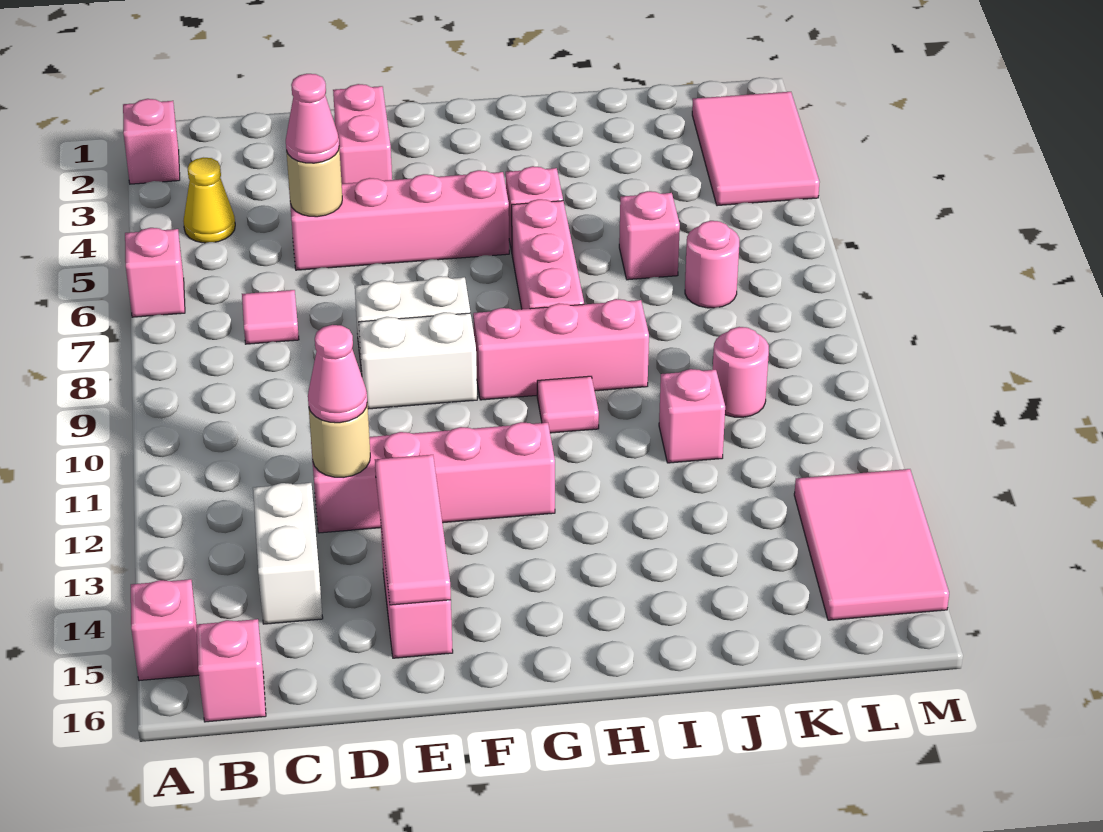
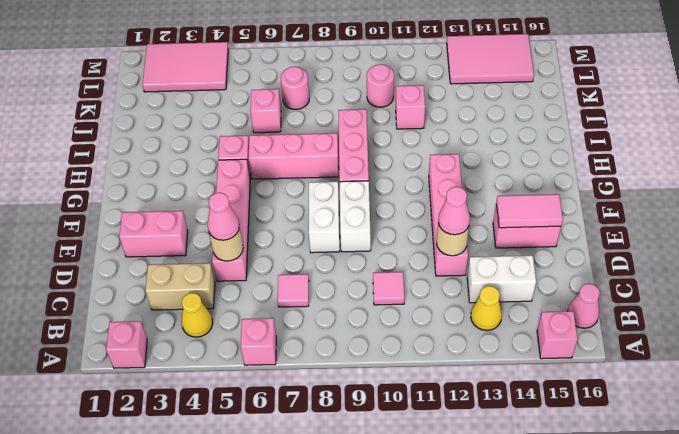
none -> yellow 1x1 cone [471,286,502,331]
pink 1x1 brick [196,619,266,722] -> pink 1x1 cone [568,284,600,328]
none -> tan 1x2 brick [145,263,215,310]
pink 1x3 tile [375,455,451,605] -> pink 1x2 tile [496,194,563,228]
pink 1x1 tile [537,376,599,433] -> pink 1x1 tile moved to [373,272,404,305]

